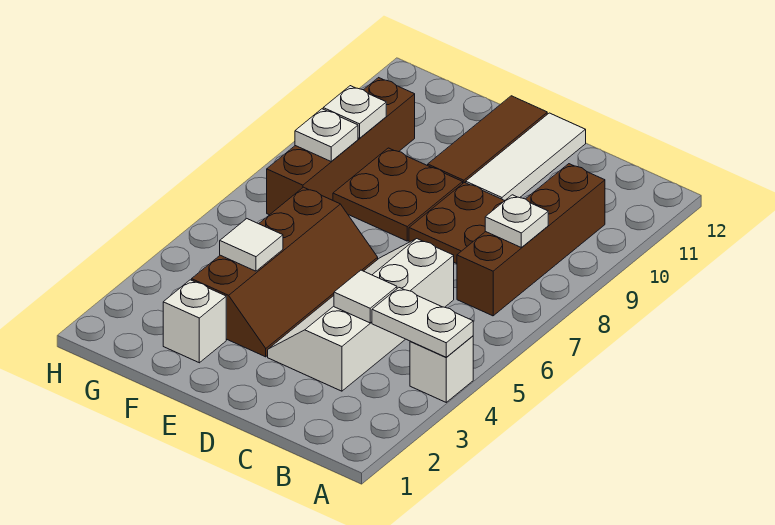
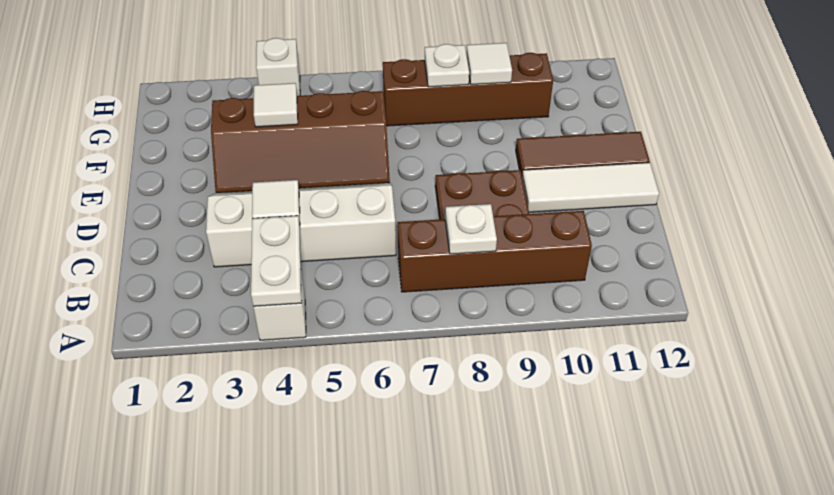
brown 2x2 plate [333,148,463,241] -> none
white 1x1 brick [163,280,226,363] -> white 1x1 brick moved to [256,38,300,96]
white 1x1 plate [323,86,386,138] -> white 1x1 tile [466,43,512,85]

